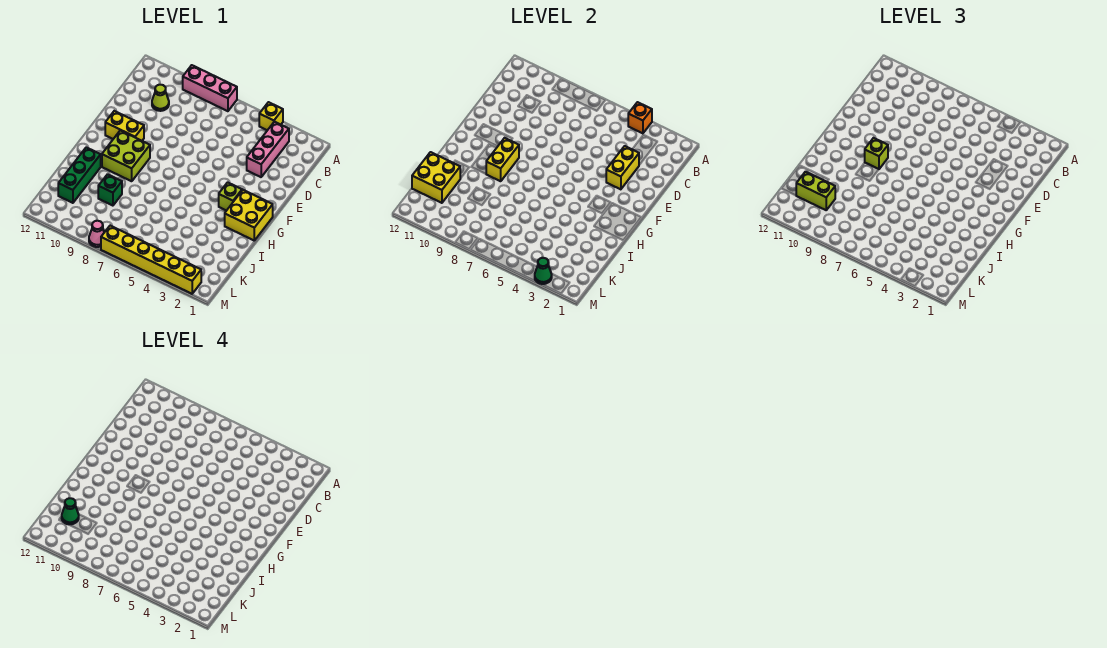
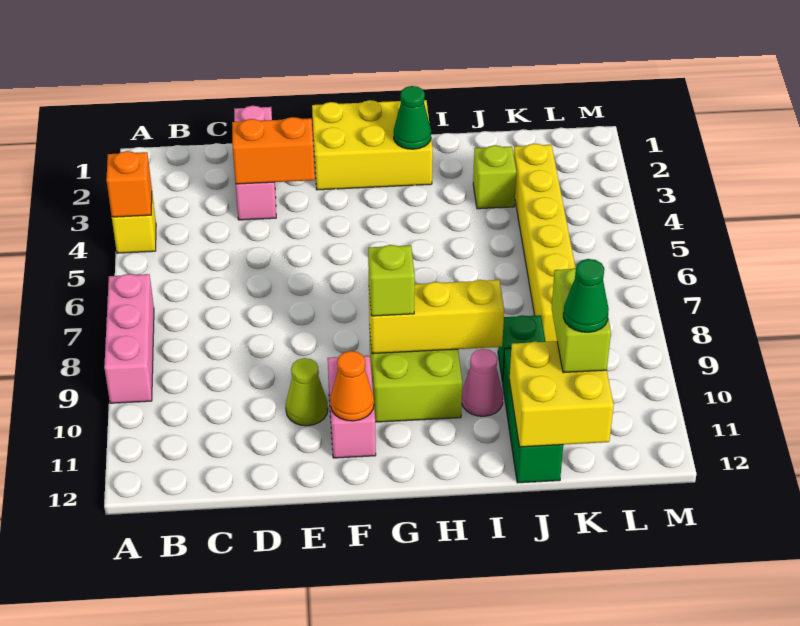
pink 1x3 brick [247,122,289,177] -> pink 1x3 brick turned to [234,106,276,220]
lime 1x1 cone [152,85,169,111] -> lime 1x1 cone moved to [286,358,328,426]
yellow 1x2 brick [606,146,639,189] -> orange 1x2 brick [232,117,315,184]
yellow 1x2 brick [105,111,144,141] -> pink 1x2 brick [328,356,376,458]
none -> orange 1x1 cone [330,351,374,421]
yellow 2x2 brick [225,190,273,240] -> yellow 2x3 brick [312,100,433,190]
lime 1x1 brick [219,182,242,211] -> lime 1x1 brick moved to [473,145,516,209]
yellow 1x2 brick [486,138,519,181] -> yellow 1x3 brick [369,280,504,354]
green 1x3 brick [58,147,101,203] -> green 1x3 brick turned to [502,348,563,483]
yellow 1x6 brick [101,226,201,294] -> yellow 1x6 brick moved to [514,144,575,342]
green 1x1 cone [535,258,552,284] -> green 1x1 cone moved to [394,86,431,149]
pink 1x1 cone [89,221,104,247] -> pink 1x1 cone moved to [462,349,503,416]

